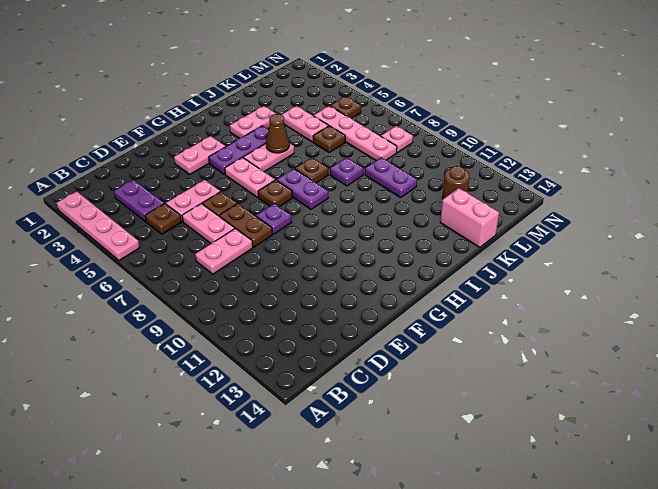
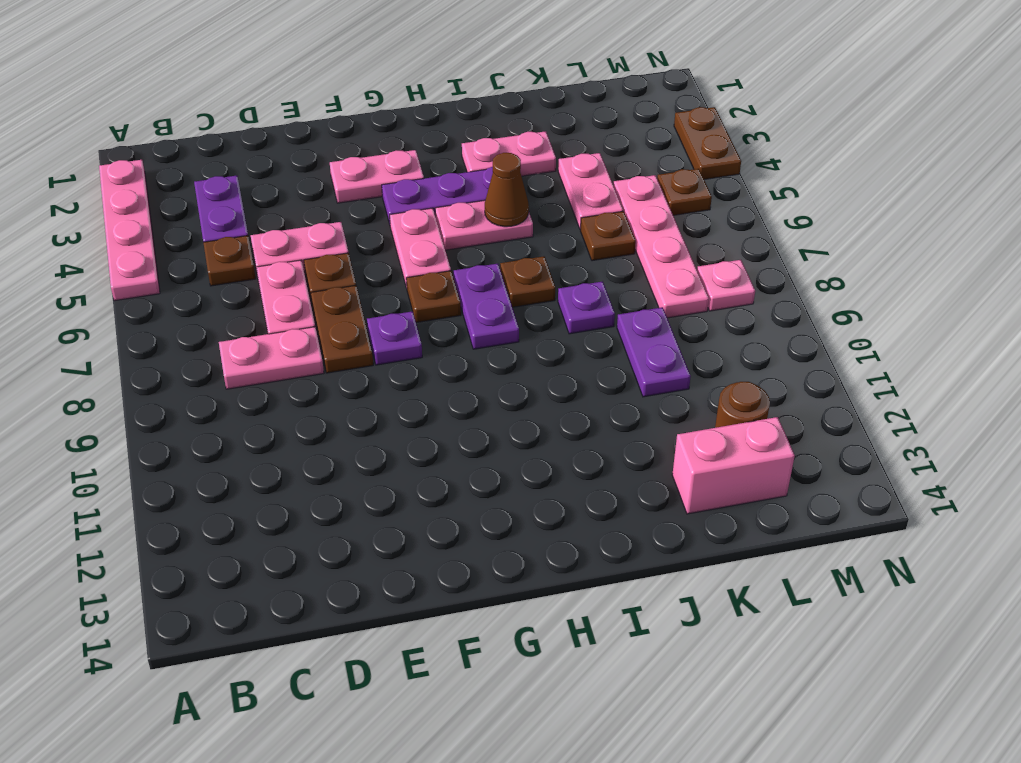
pink 1x2 brick [440,188,499,247] -> pink 1x2 brick turned to [672,417,795,514]
none -> brown 1x2 plate [674,107,741,179]

